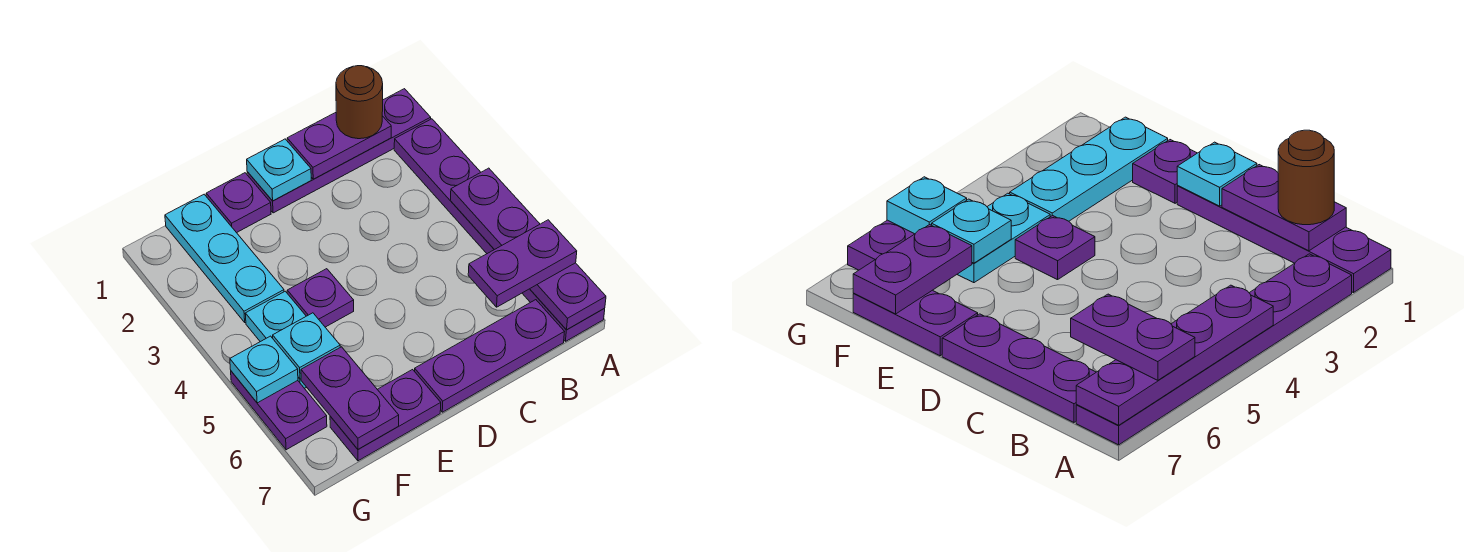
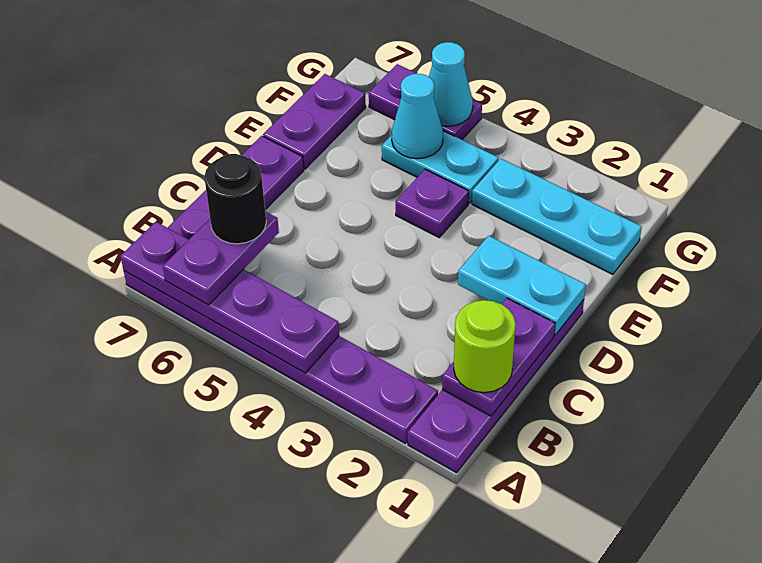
brown 1x1 round brick [336,66,383,139] -> lime 1x1 round brick [454,300,516,393]
none -> black 1x1 round brick [204,154,266,244]
cyan 1x1 plate [247,139,311,201] -> cyan 1x2 plate [458,236,586,335]
purple 1x1 plate [206,173,271,233] -> none
cyan 1x1 plate [273,313,340,379] -> cyan 1x1 cone [392,74,443,159]
purple 1x2 plate [301,347,399,449] -> none
cyan 1x1 plate [230,336,298,403] -> cyan 1x1 cone [429,42,473,126]

